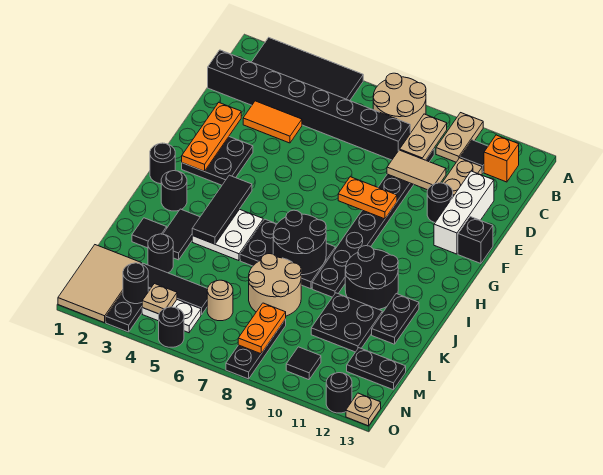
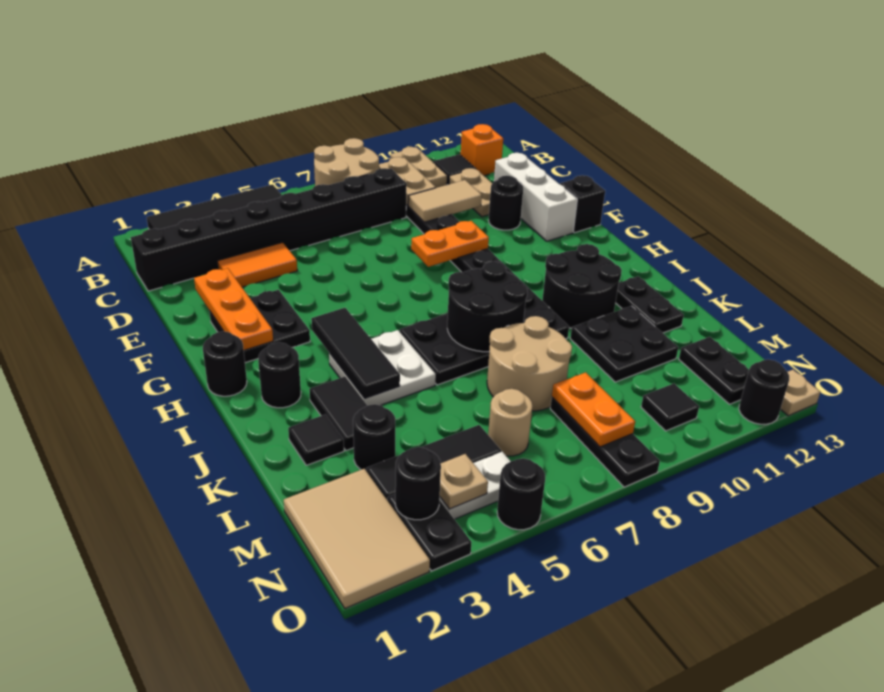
black 1x2 plate [347,348,406,390] -> black 1x2 plate turned to [679,337,749,404]

